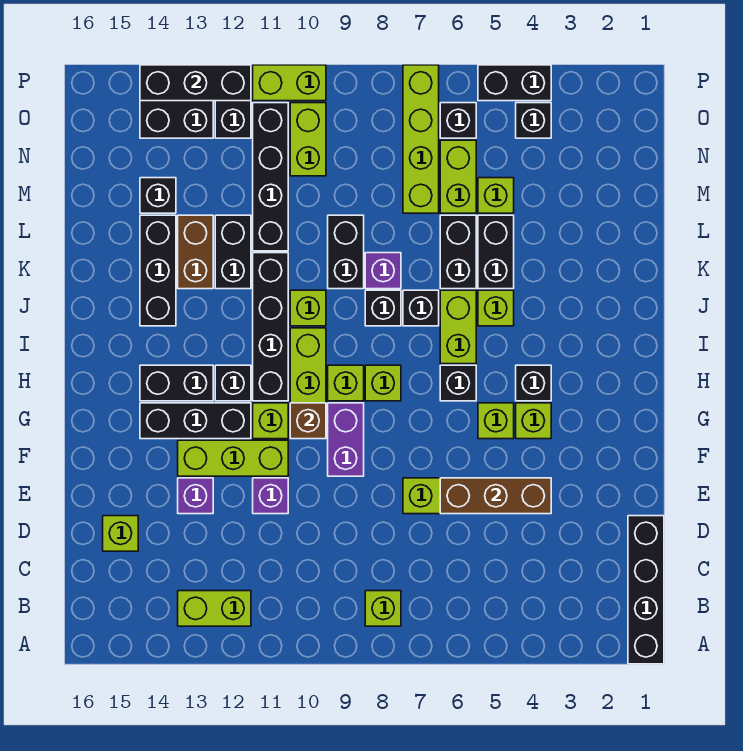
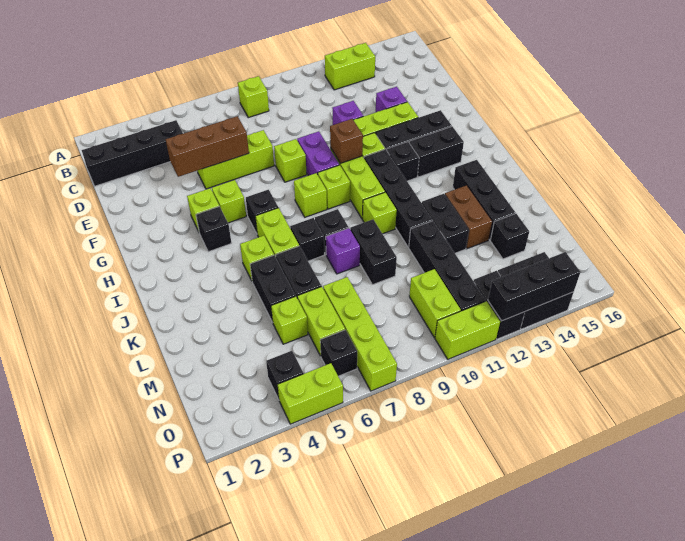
black 1x4 brick [628,516,664,664] -> black 1x4 brick turned to [82,120,183,186]
lime 1x1 brick [103,516,138,551] -> lime 1x1 brick moved to [274,139,307,182]
black 1x2 brick [478,65,551,101] -> lime 1x2 brick [278,363,343,424]

